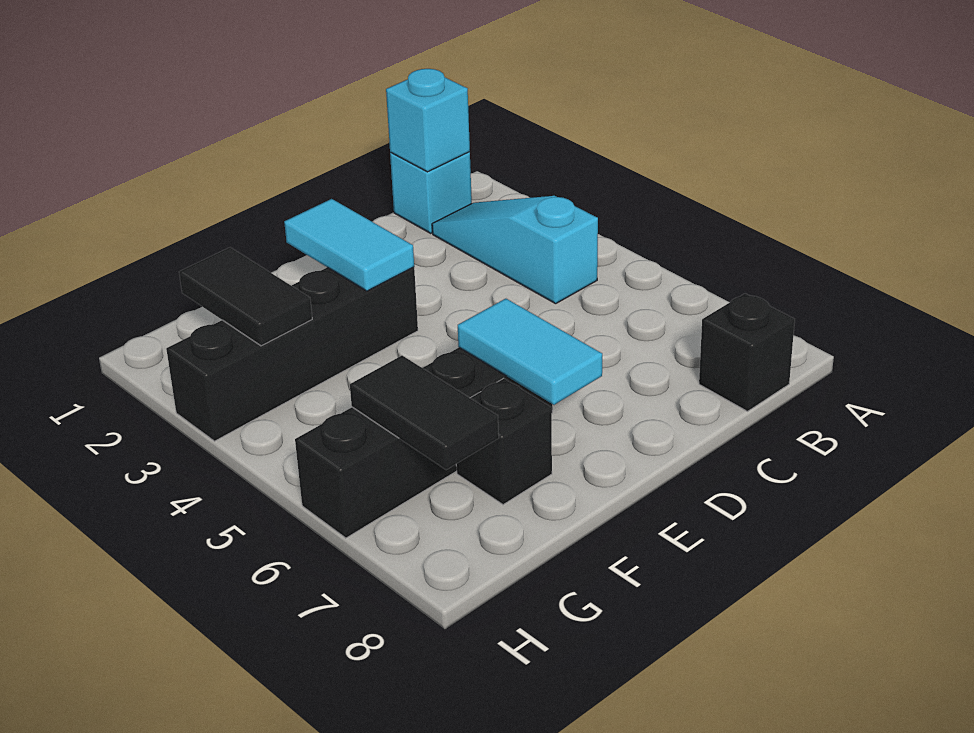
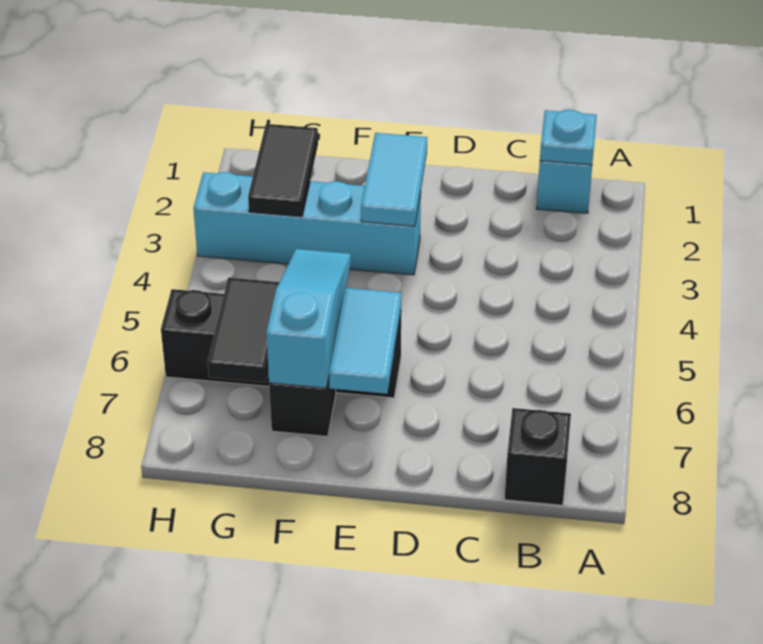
cyan 1x1 brick [386,69,470,172] -> cyan 1x1 plate [540,110,597,165]
cyan 1x3 slope [432,196,598,304] -> cyan 1x3 slope moved to [266,249,351,388]
black 1x4 brick [166,267,418,441] -> cyan 1x4 brick [193,172,421,275]

